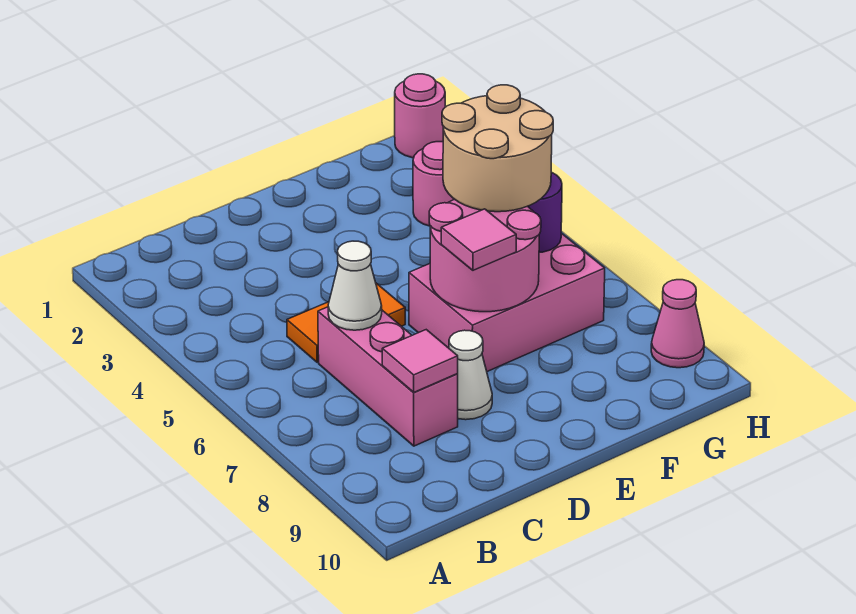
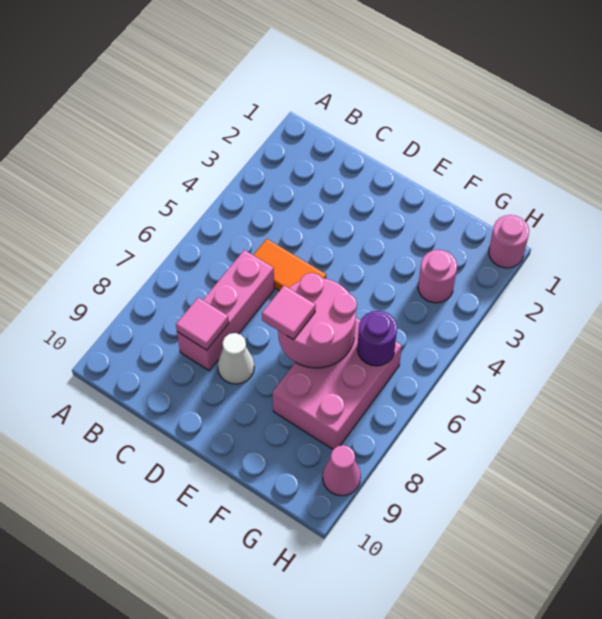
white 1x1 cone [328,241,382,330] -> none
pink 2x3 brick [409,233,605,372] -> pink 2x3 brick turned to [273,318,402,449]
tan 2x2 round brick [442,85,553,212] -> none

